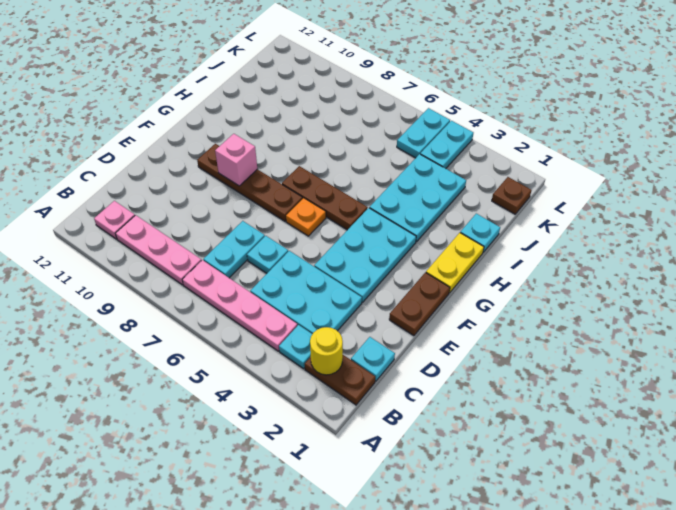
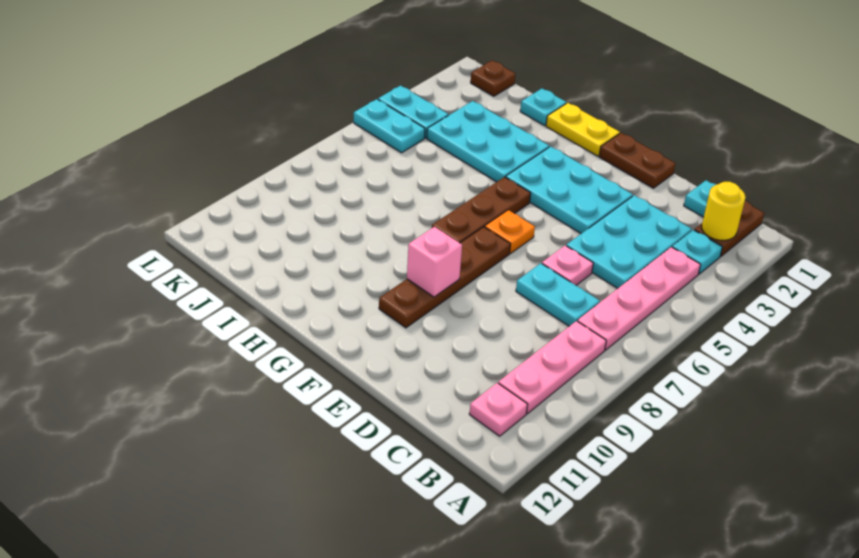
cyan 1x1 plate [247,236,288,273] -> pink 1x1 plate [542,245,593,285]

